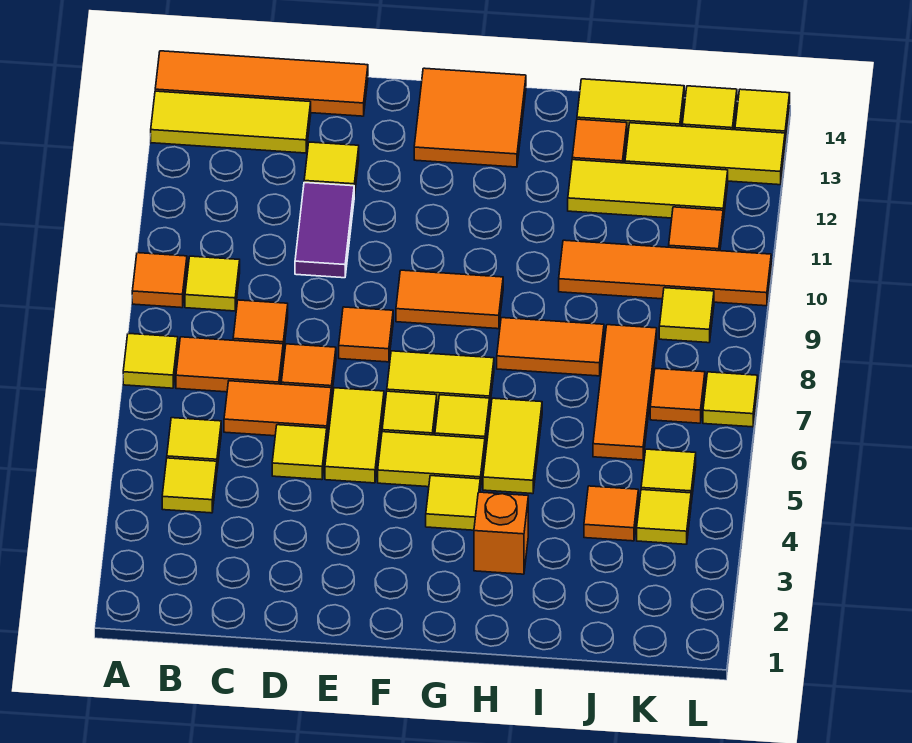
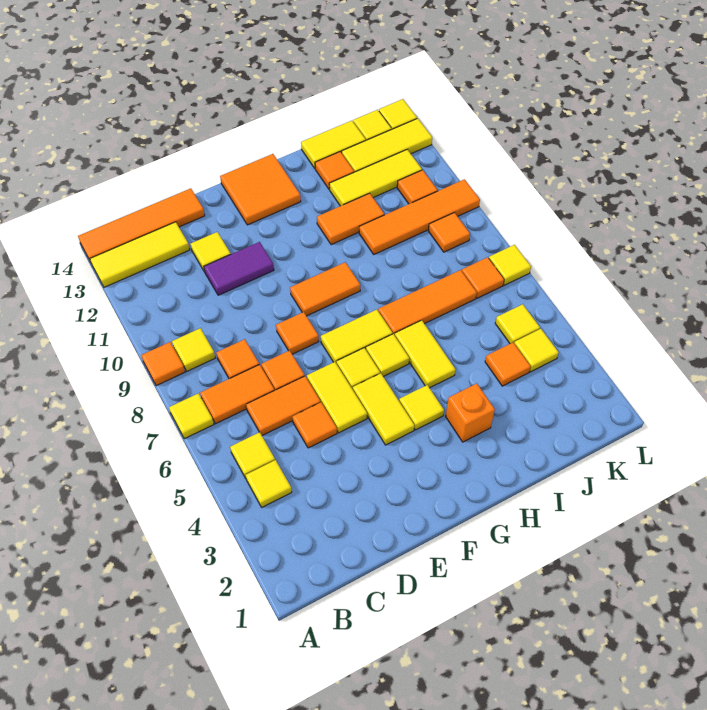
yellow 1x1 tile [272,425,327,480] -> orange 1x1 tile [292,403,337,448]
purple 1x2 tile [295,182,354,278] -> purple 1x2 tile turned to [204,242,274,295]
yellow 1x2 tile [378,432,485,490] -> yellow 1x2 tile turned to [353,373,414,445]
orange 1x2 tile [497,318,604,376] -> orange 1x2 tile moved to [317,193,384,245]
orange 1x3 tile [593,325,657,460] -> orange 1x3 tile turned to [378,270,477,335]
yellow 1x1 tile [659,288,714,343] -> orange 1x1 tile [428,213,470,252]

